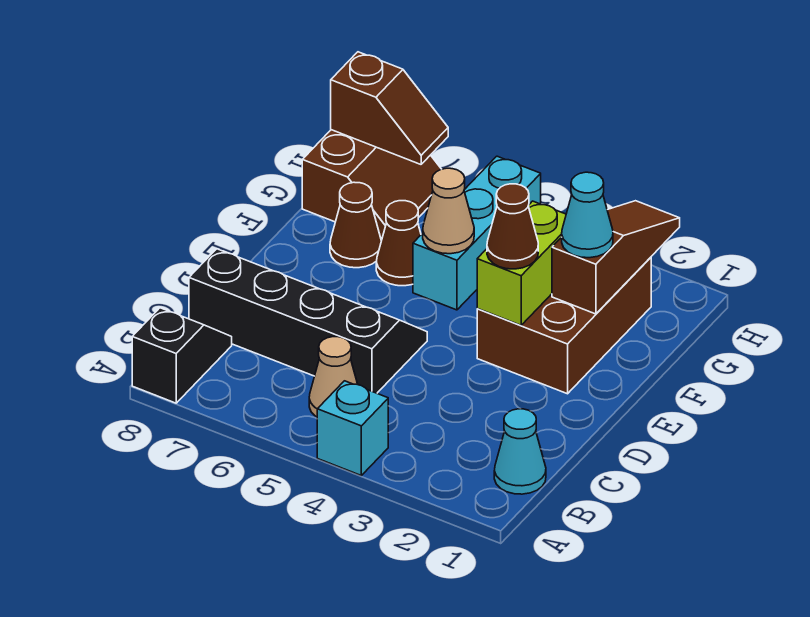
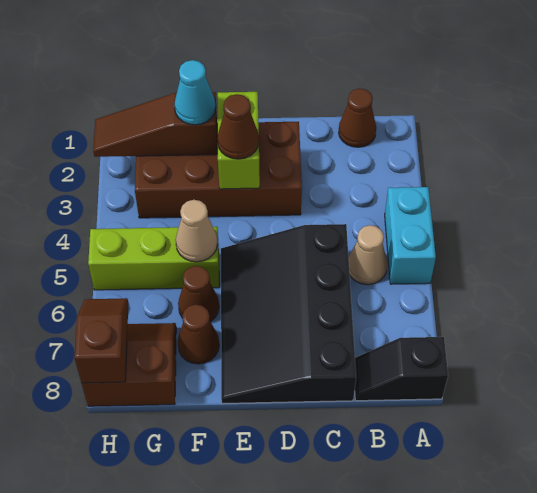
cyan 1x1 brick [317,381,388,475] -> cyan 1x2 brick [385,187,436,284]
cyan 1x1 cone [494,409,546,494] -> brown 1x1 cone [339,88,376,147]
black 2x4 slope [189,249,427,393] -> black 3x4 slope [221,224,356,404]
brown 2x3 brick [477,257,651,394] -> brown 2x4 brick [135,122,302,218]
lime 1x2 brick [477,201,566,325] -> lime 1x2 brick turned to [218,92,260,189]
cyan 1x3 brick [413,156,541,310] -> lime 1x3 brick [88,227,219,290]

